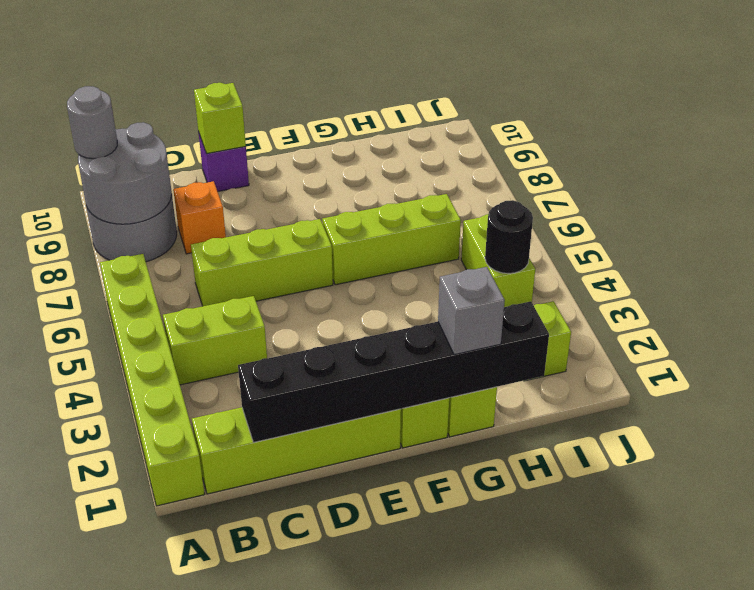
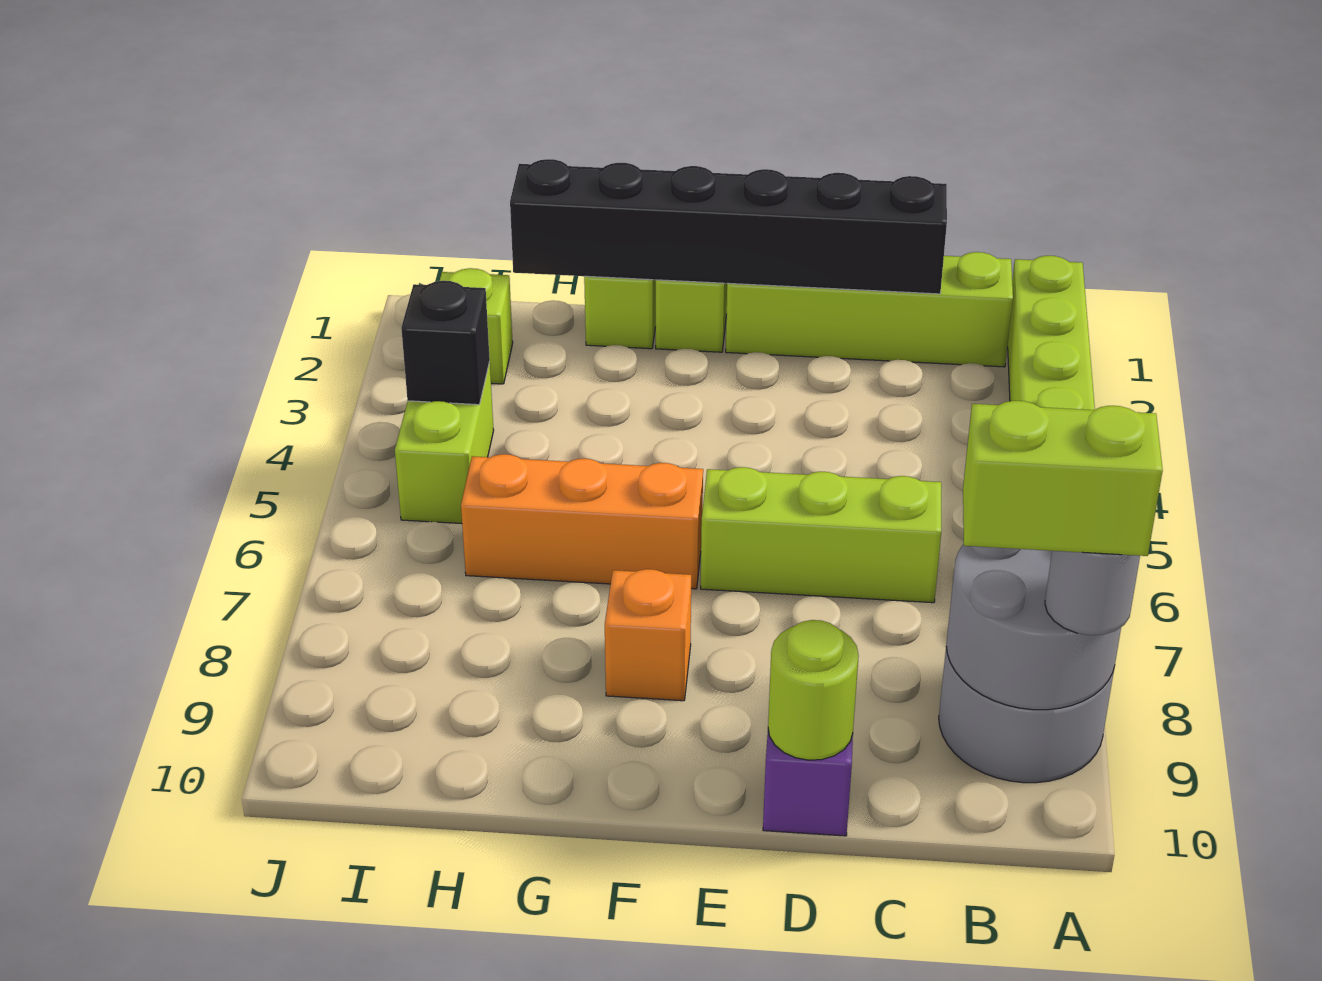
lime 1x2 brick [163,296,267,385] -> lime 1x2 brick moved to [963,401,1163,556]
orange 1x1 brick [173,181,226,254] -> orange 1x1 brick moved to [605,569,691,701]
lime 1x1 brick [194,83,246,154] -> lime 1x1 round brick [768,620,859,760]
lime 1x3 brick [322,194,461,285] -> orange 1x3 brick [461,454,703,589]
grey 1x1 brick [438,267,505,355] -> none
black 1x1 round brick [485,200,533,274] -> black 1x1 brick [401,281,490,405]

